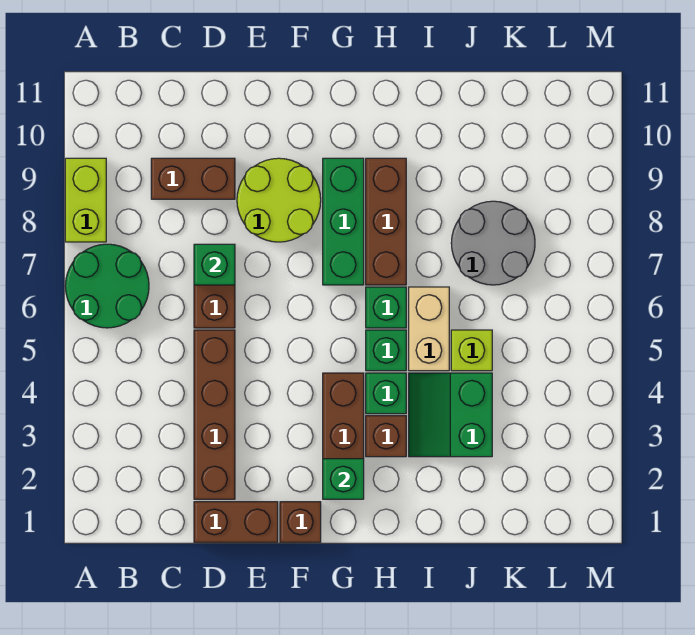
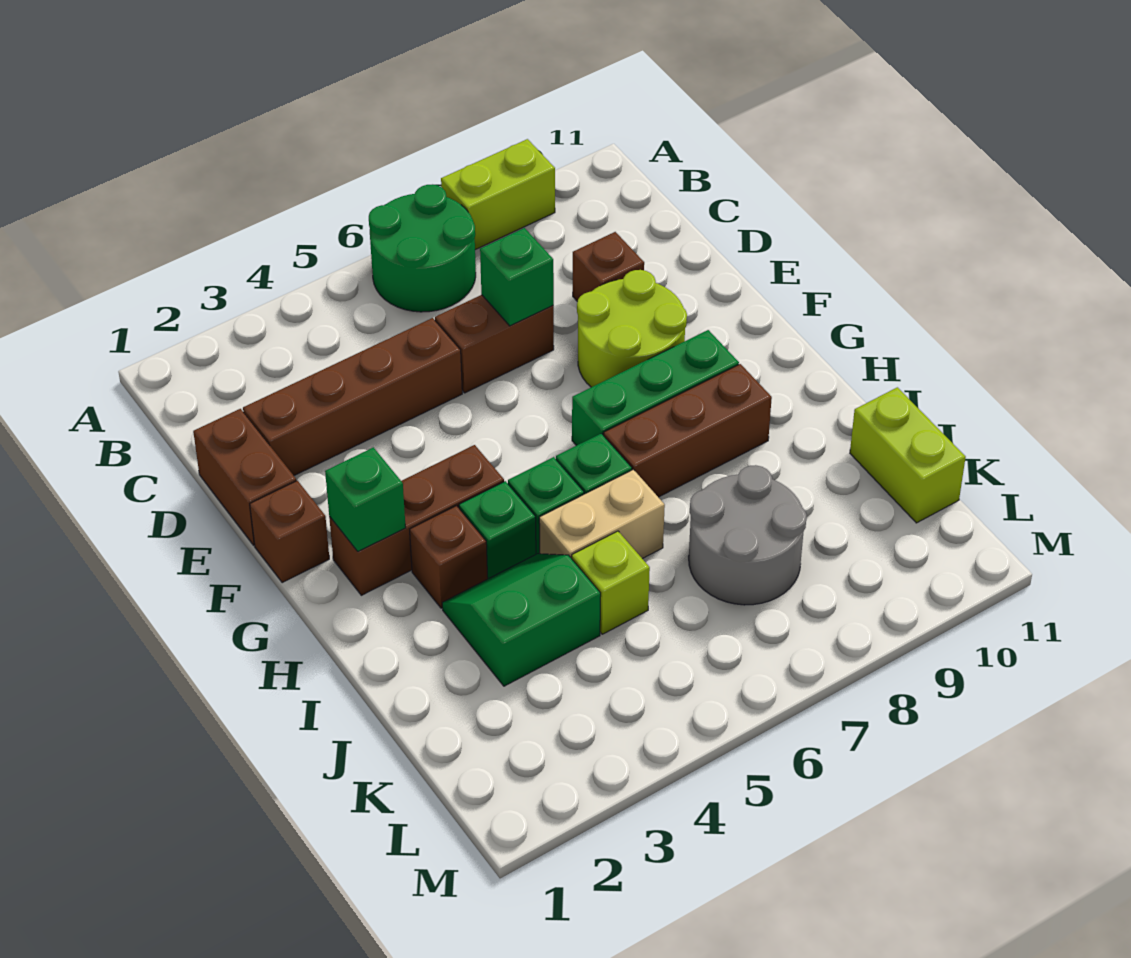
brown 1x2 brick [151,158,235,199] -> brown 1x1 brick [573,232,644,301]
none -> lime 1x2 brick [850,387,966,523]

